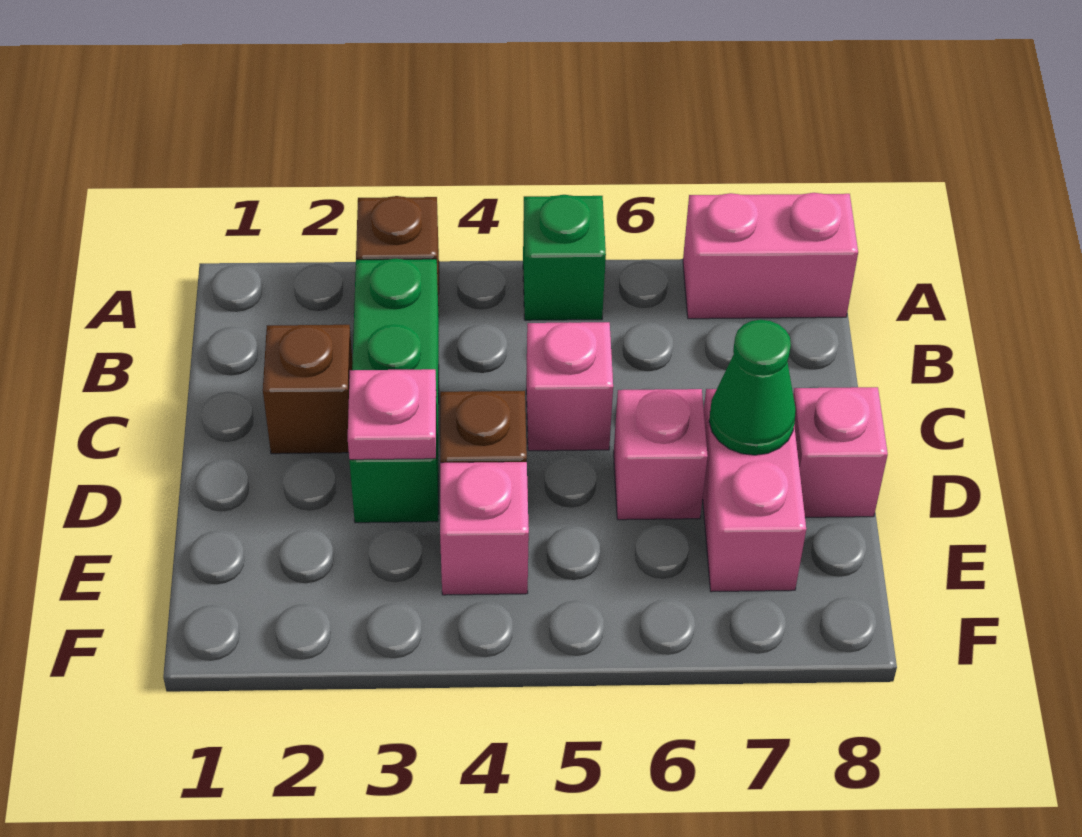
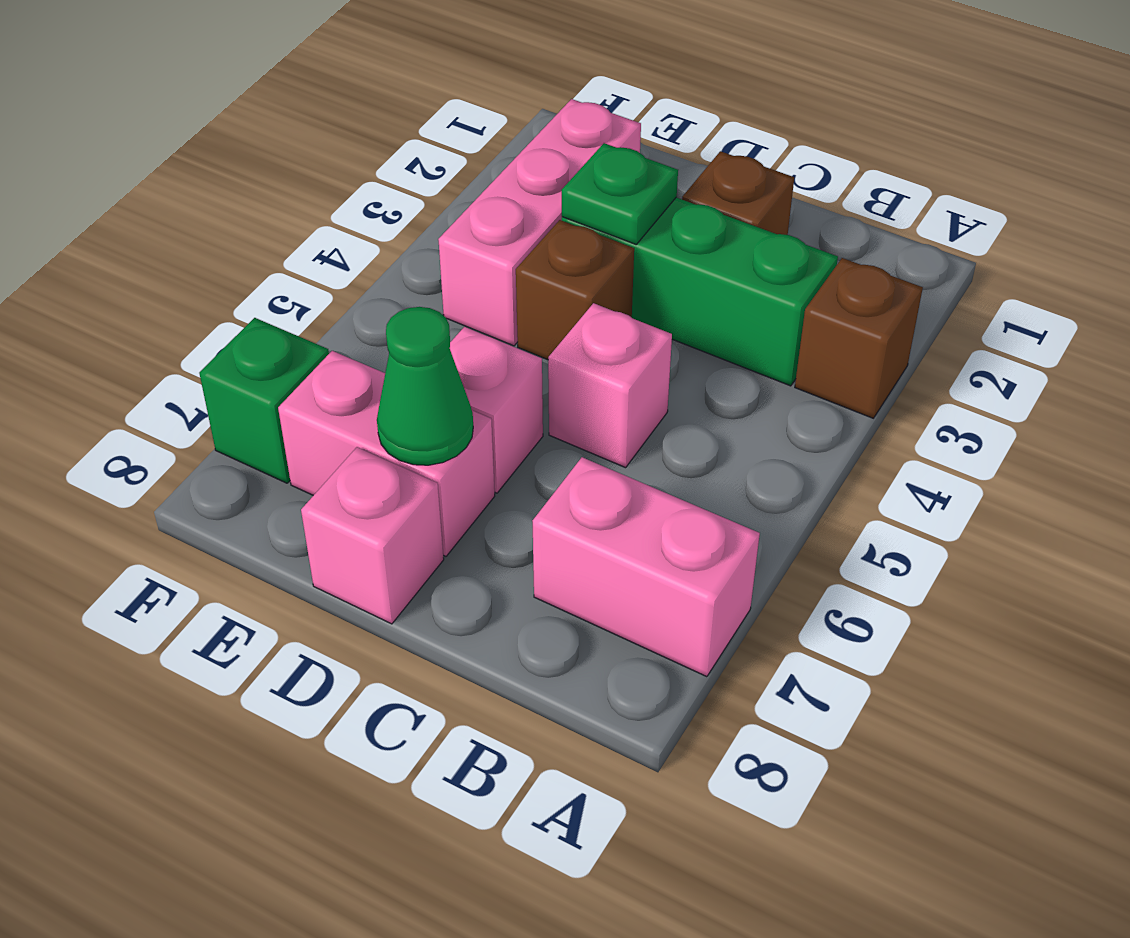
green 1x1 brick [523,195,606,320] -> green 1x1 brick moved to [199,318,329,483]
pink 1x2 brick [683,193,858,319] -> pink 1x2 brick turned to [533,457,760,677]
pink 1x1 plate [348,369,436,460] -> green 1x1 plate [562,143,678,244]
pink 1x1 brick [440,462,529,595] -> pink 1x3 brick [438,99,641,346]

